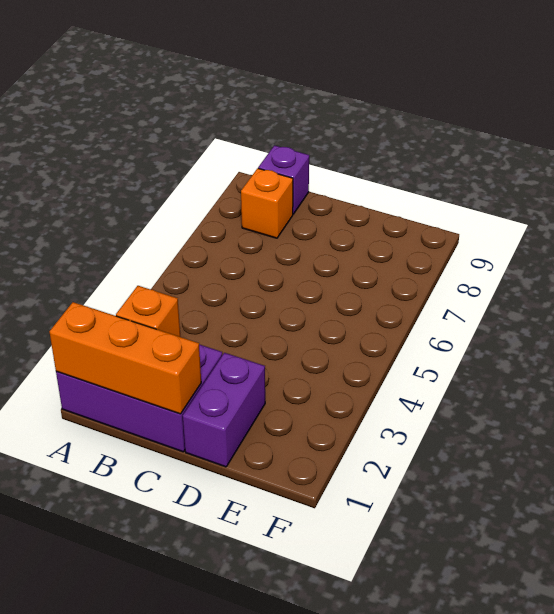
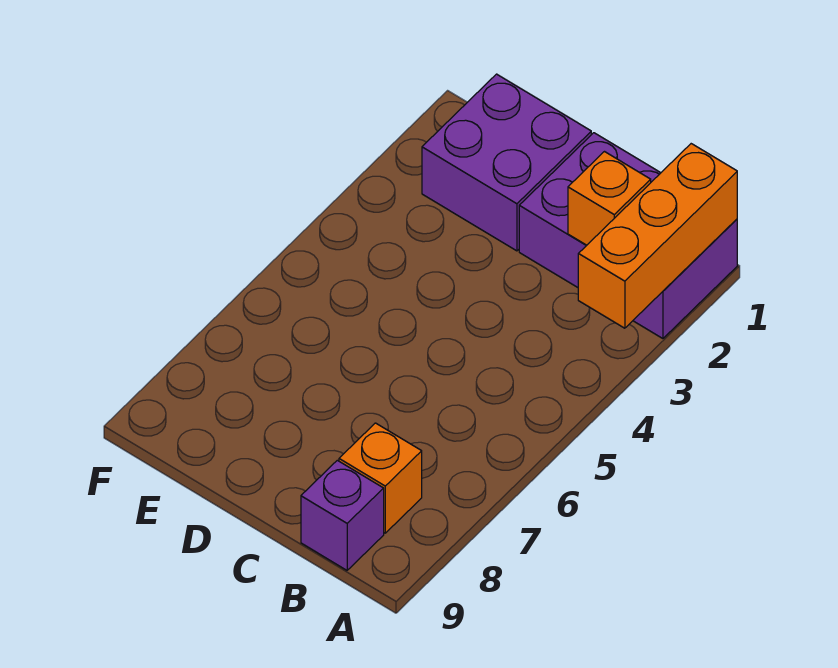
orange 1x3 brick [50,302,201,414] -> orange 1x3 brick turned to [578,144,737,328]
purple 1x2 brick [183,353,265,467] -> purple 2x2 brick [422,74,591,251]

